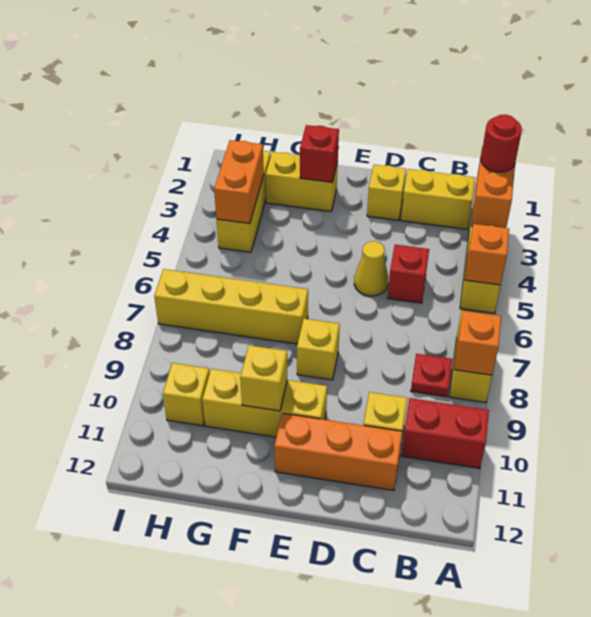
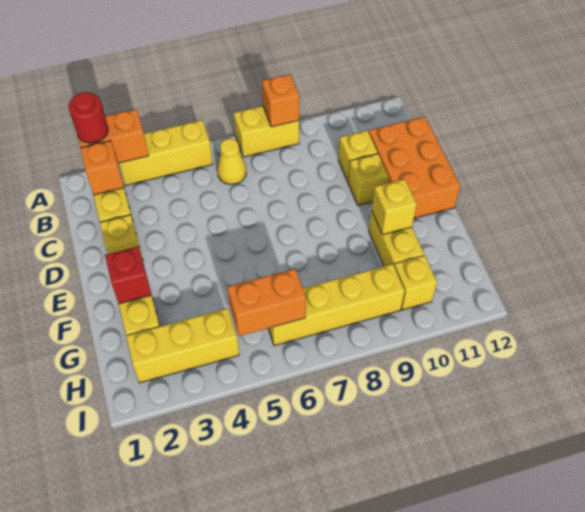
orange 1x1 brick [465,224,509,285] -> orange 1x1 brick moved to [80,141,124,195]
red 1x2 brick [401,398,489,468] -> none
red 1x1 plate [411,354,452,397] -> none
red 1x1 brick [388,245,429,303] -> none
orange 1x3 brick [274,413,402,491] -> orange 2x3 brick [369,117,460,218]
yellow 1x1 cone [354,241,388,296] -> yellow 1x1 cone moved to [217,139,246,184]
yellow 1x1 brick [297,319,340,380] -> yellow 1x1 brick moved to [348,154,389,206]
yellow 1x3 brick [202,369,327,437] -> yellow 1x2 brick [369,210,424,266]
yellow 1x4 brick [154,269,308,344] -> yellow 1x4 brick turned to [268,264,405,346]
orange 1x2 brick [214,140,264,224] -> orange 1x2 brick moved to [227,269,306,336]

